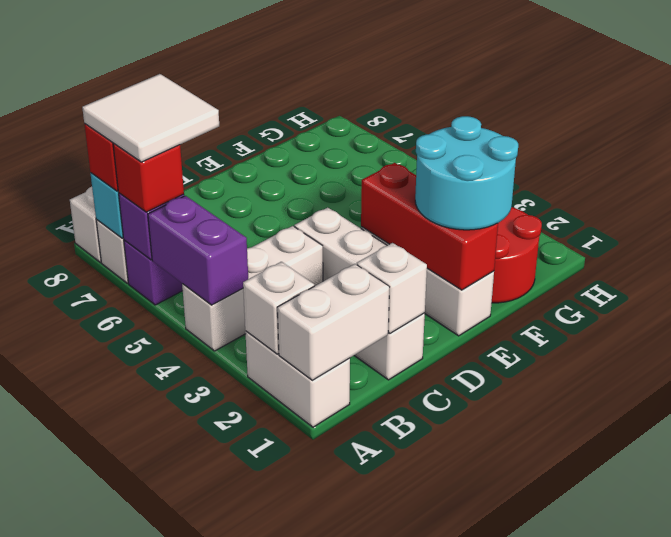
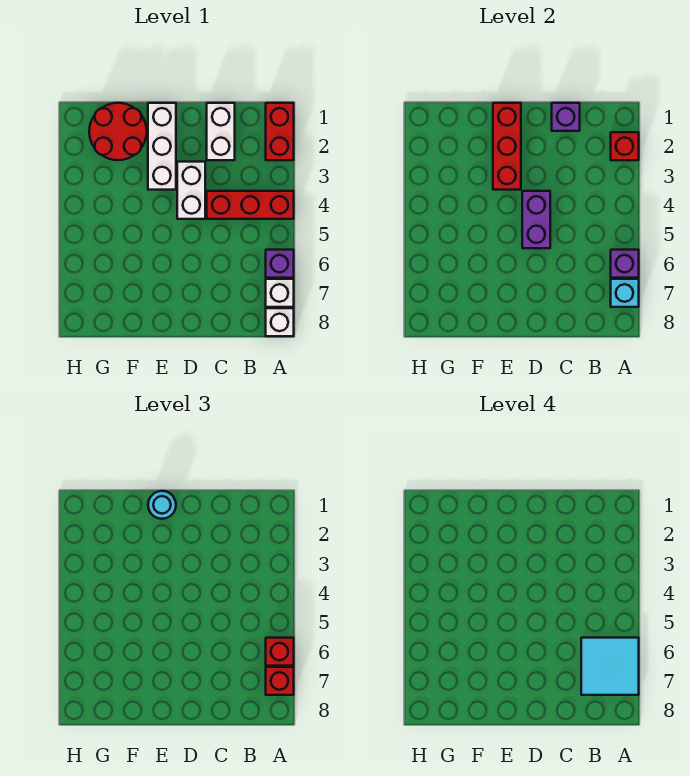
white 1x2 brick [245,331,350,427] -> red 1x2 brick [266,103,294,160]
white 1x2 brick [278,264,389,380] -> none
white 1x1 brick [243,262,314,354] -> red 1x1 brick [611,132,639,160]
white 1x3 brick [182,226,323,351] -> red 1x3 brick [207,191,294,219]
purple 1x2 brick [148,196,248,305] -> purple 1x2 brick moved to [522,191,550,248]
white 2x2 tile [82,74,219,162] -> cyan 2x2 tile [581,638,639,695]
white 1x1 brick [357,243,427,333] -> purple 1x1 brick [552,103,580,131]
cyan 2x2 round brick [415,116,518,230] -> cyan 1x1 round brick [148,491,176,519]

